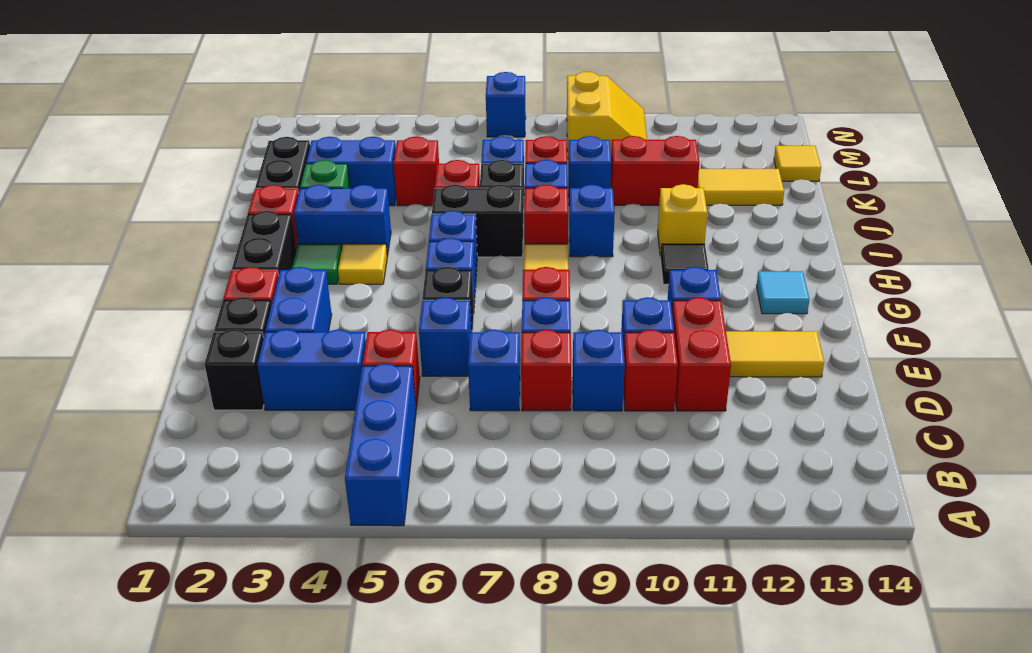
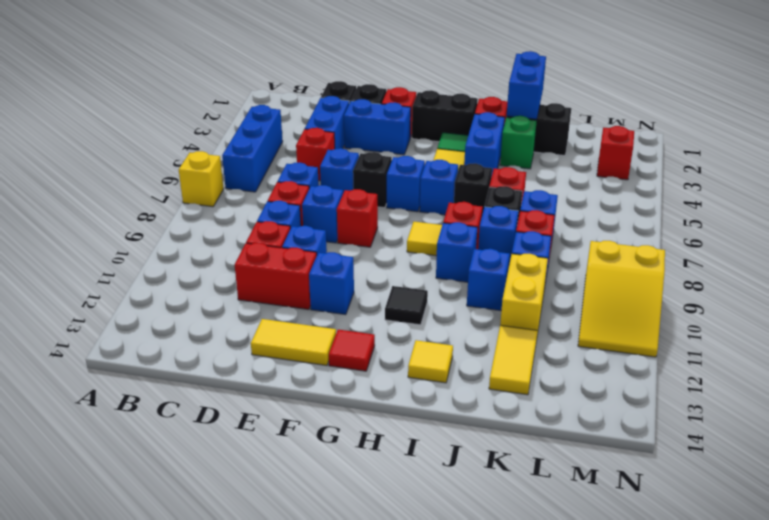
blue 1x3 brick [345,364,416,526] -> blue 1x3 brick turned to [222,105,283,192]
yellow 1x2 tile [726,331,824,377] -> yellow 1x2 tile turned to [251,319,336,366]
cyan 1x1 tile [757,271,809,314] -> red 1x1 tile [329,330,375,371]
black 1x2 brick [432,185,523,257] -> black 1x1 brick [454,163,492,214]
yellow 1x1 brick [658,184,707,256] -> yellow 1x1 brick moved to [179,151,223,207]
blue 1x2 brick [306,137,396,206] -> blue 1x2 brick moved to [507,51,546,119]
red 1x1 brick [394,136,439,206] -> red 1x1 brick moved to [597,126,634,180]
red 1x2 brick [610,136,700,205] -> yellow 1x2 brick [500,254,548,334]
yellow 1x1 tile [774,146,821,181] -> yellow 1x1 tile moved to [408,340,453,383]
yellow 2x2 slope [567,72,647,159] -> yellow 2x3 slope [578,241,665,357]
blue 1x1 brick [486,72,526,137] -> blue 1x1 brick moved to [467,249,510,311]

